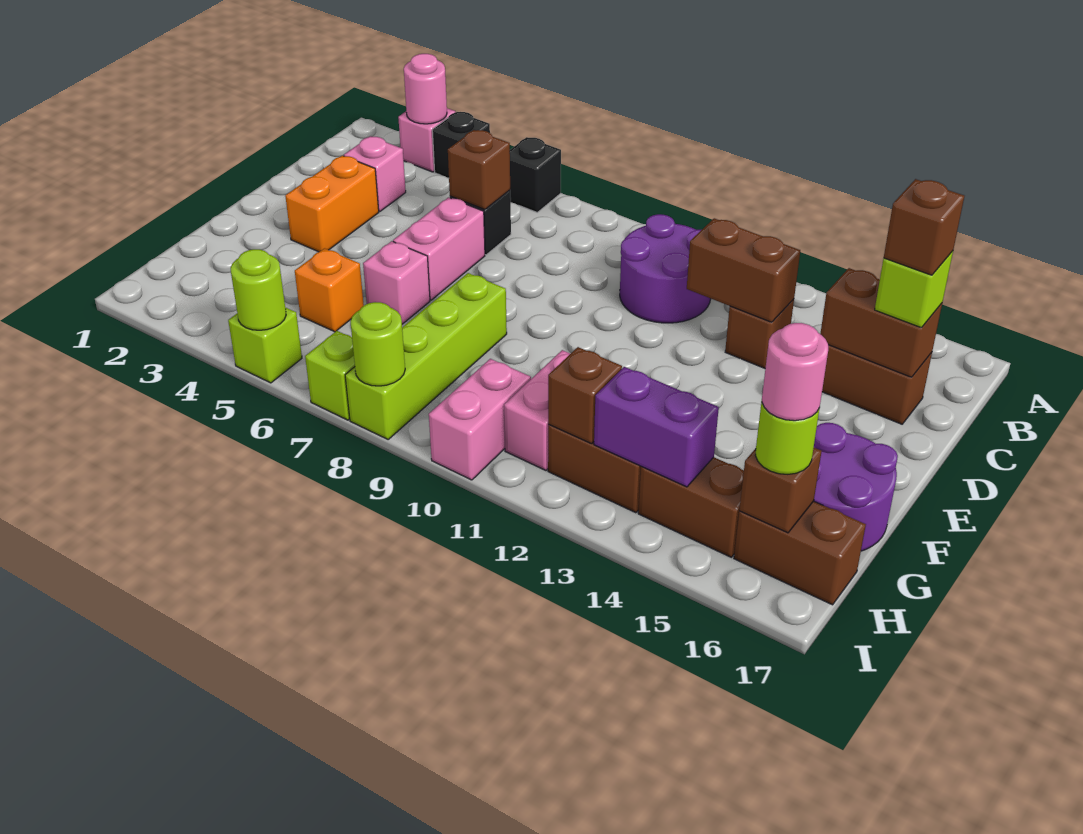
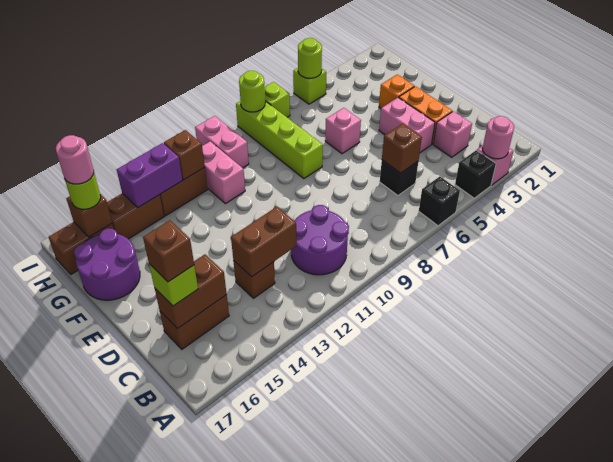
pink 1x2 brick [393,197,485,300] -> pink 1x2 brick moved to [379,98,435,153]
orange 1x1 brick [295,248,364,332] -> orange 1x1 brick moved to [379,74,414,108]

